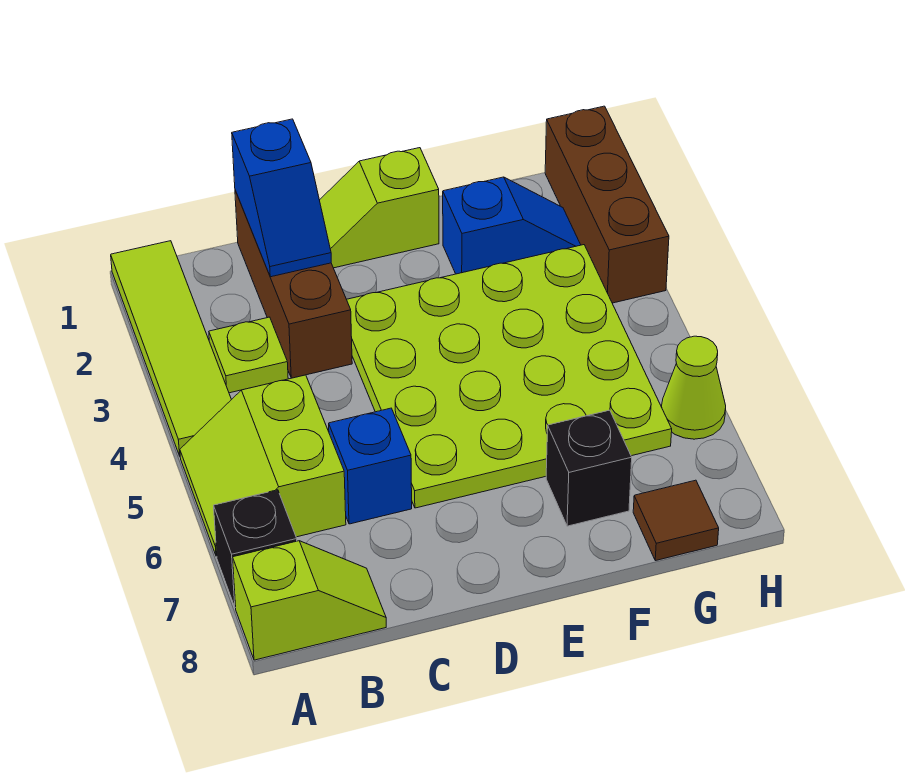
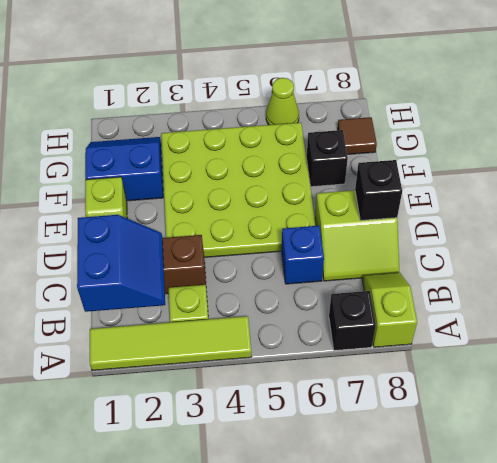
lime 2x2 slope [180,375,346,556] -> lime 2x2 slope moved to [315,190,399,281]
blue 1x2 slope [232,119,331,277] -> blue 2x2 slope [77,215,165,312]
none -> black 1x1 brick [355,160,402,221]
blue 1x2 slope [443,177,581,274] -> blue 2x2 slope [85,137,163,201]
brown 1x3 brick [545,106,669,303] -> none

